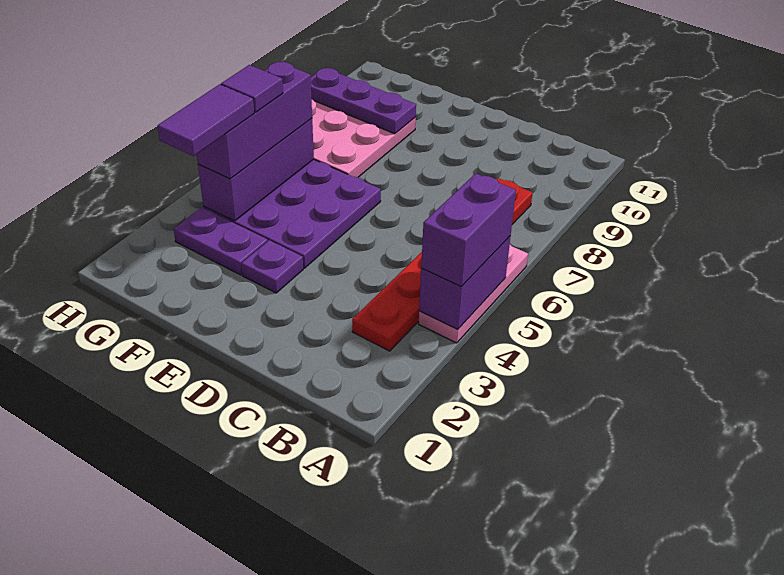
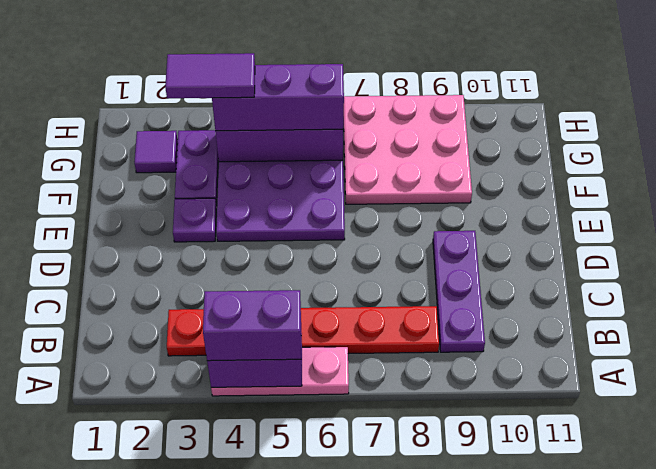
purple 1x3 plate [311,68,416,134] -> purple 1x3 plate moved to [433,231,485,352]
purple 1x1 tile [221,65,283,112] -> purple 1x1 tile moved to [134,131,178,173]

